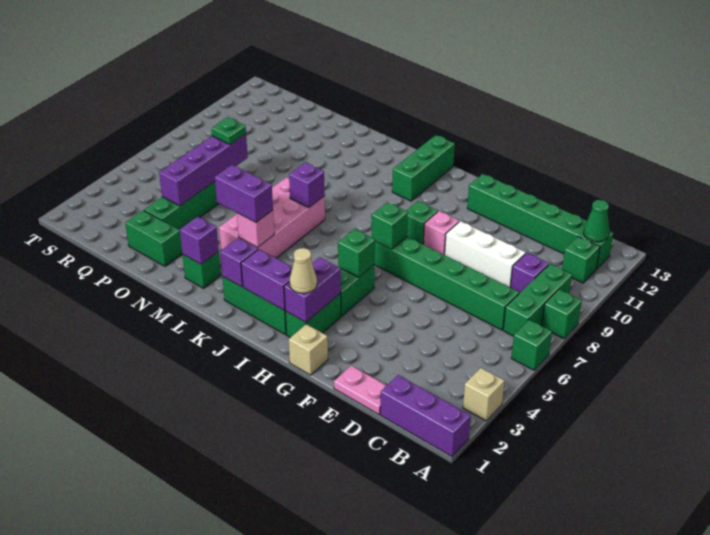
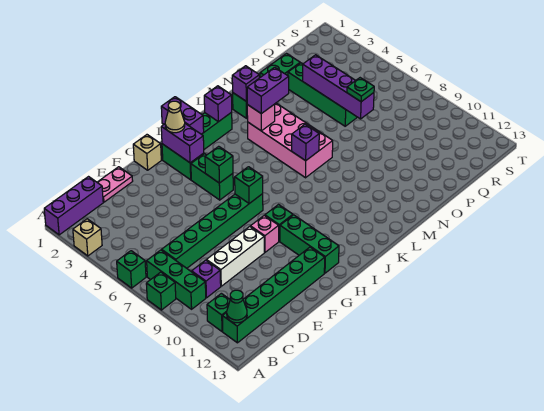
purple 1x2 brick [241,249,292,310] -> purple 1x2 brick turned to [161,97,204,134]
green 1x3 brick [392,135,455,201] -> green 1x3 brick moved to [280,215,339,273]

